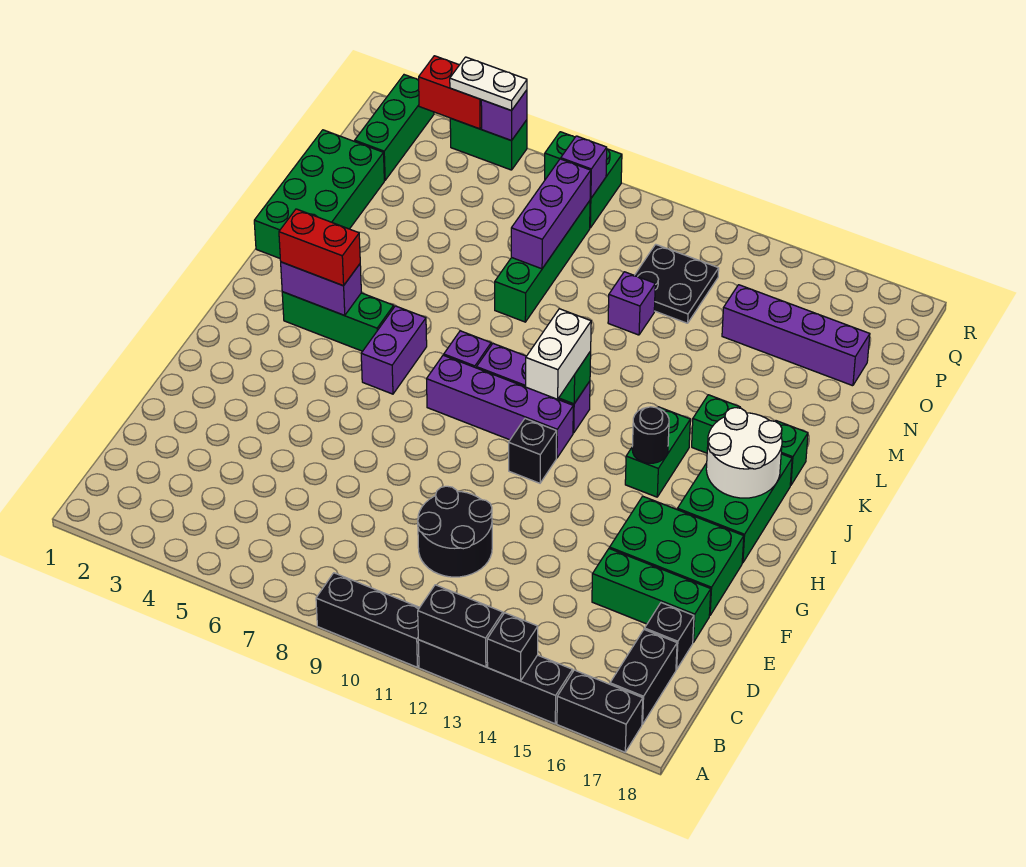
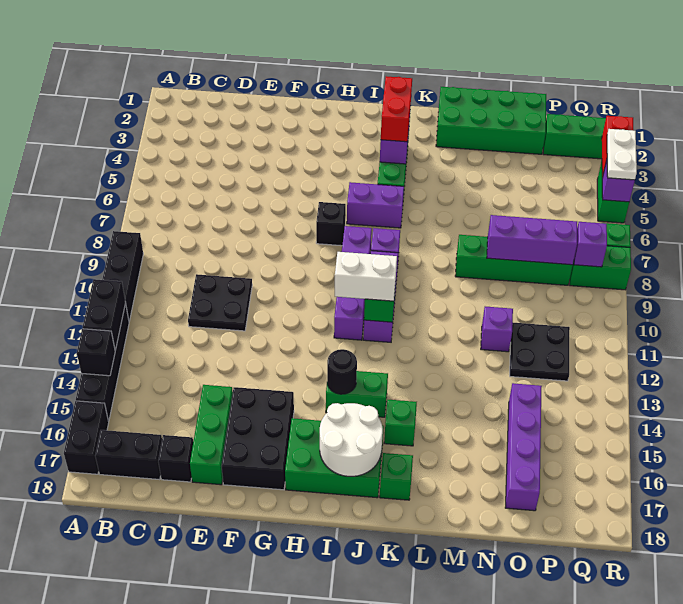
black 2x2 round brick [418,486,492,577] -> black 2x2 plate [188,274,252,331]
green 2x3 brick [610,496,744,616] -> black 2x3 brick [222,387,294,490]
black 1x1 brick [509,419,557,483] -> black 1x1 brick moved to [316,202,346,246]

